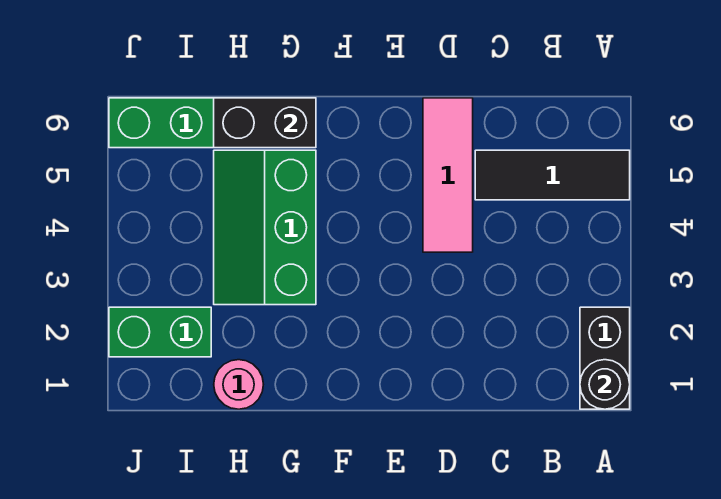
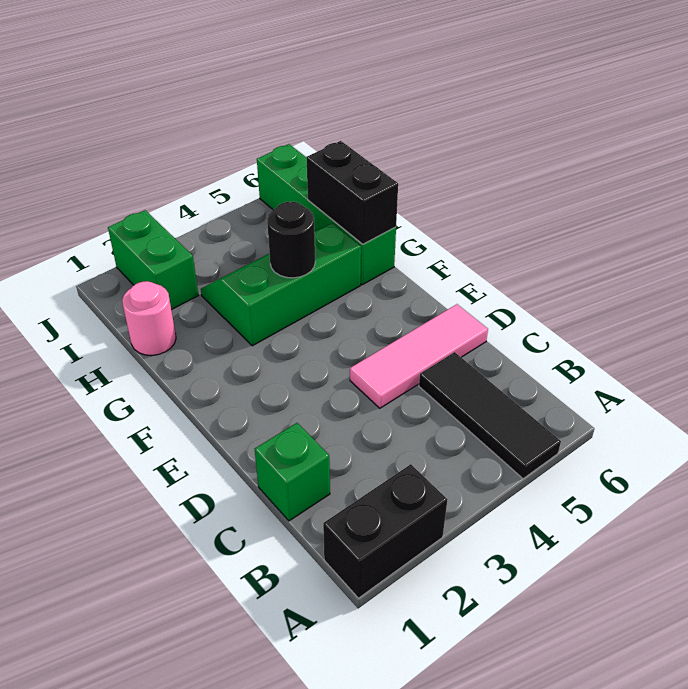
black 1x1 round brick [580,360,630,409] -> black 1x1 round brick moved to [267,202,315,278]
none -> green 1x1 brick [255,423,330,521]

